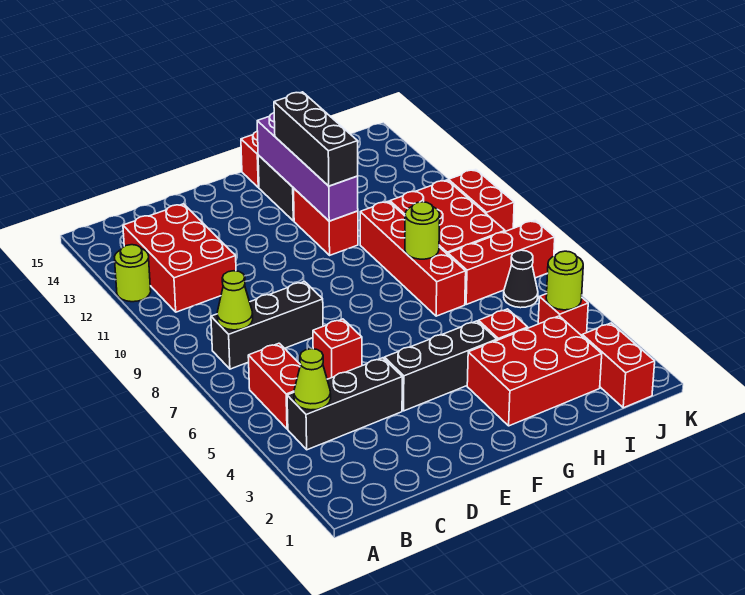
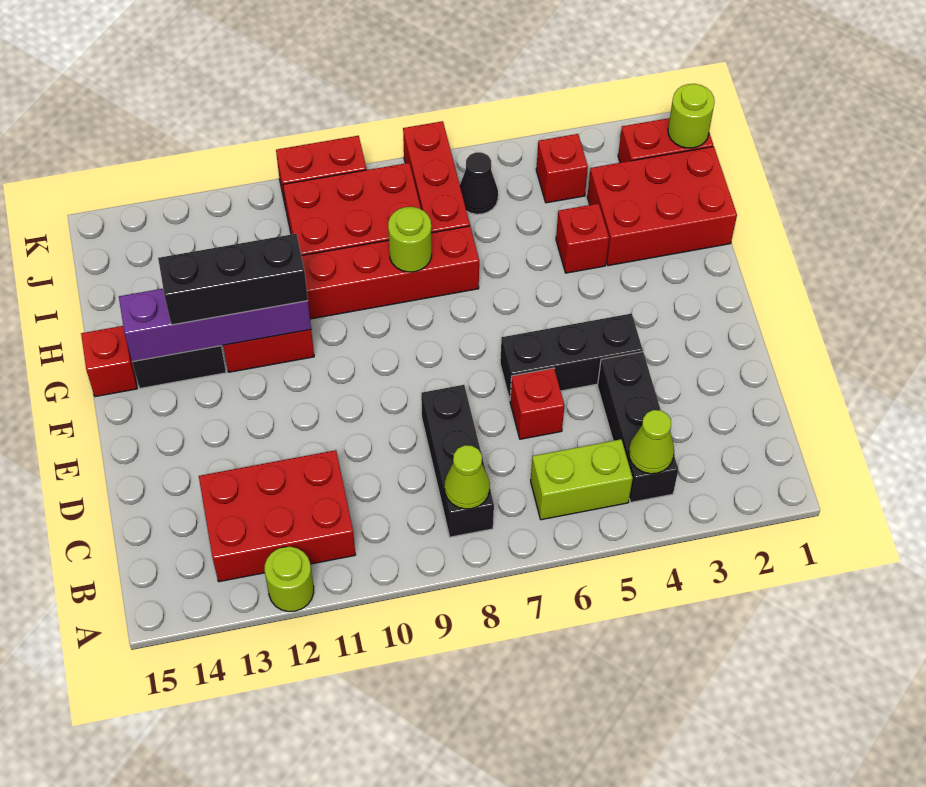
red 1x2 brick [248,343,300,429] -> lime 1x2 brick [531,439,633,520]
black 1x3 brick [384,321,497,411] -> black 1x3 brick turned to [500,313,643,400]
red 2x3 brick [467,316,602,426] -> red 2x3 brick turned to [587,147,737,266]
lime 1x1 round brick [546,251,583,310] -> lime 1x1 round brick moved to [668,84,715,148]

